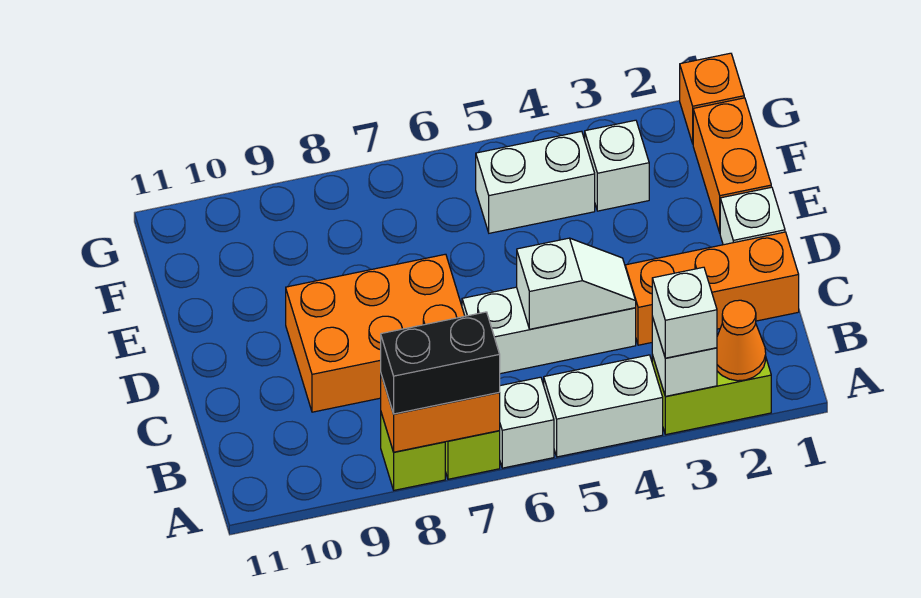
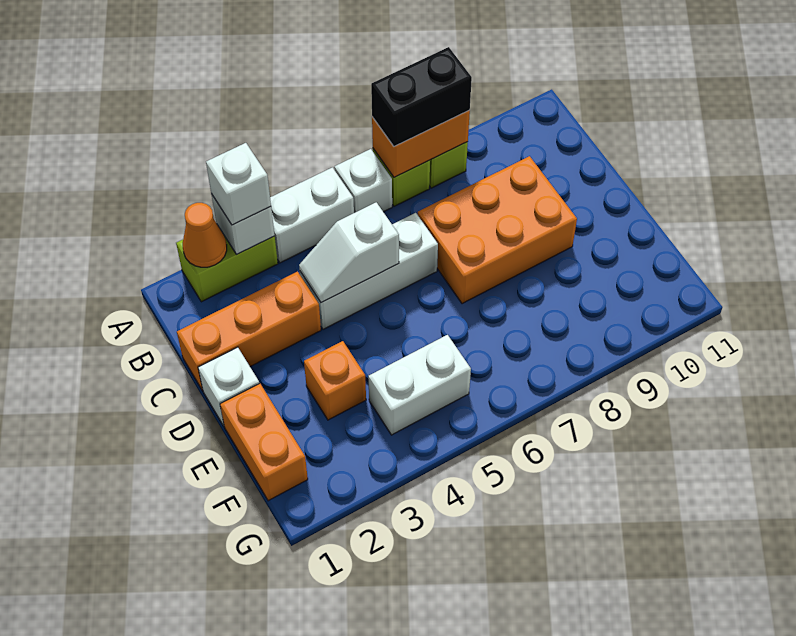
white 1x1 brick [585,120,649,211] -> none
orange 1x1 brick [680,53,744,144] -> orange 1x1 brick moved to [304,341,366,420]

